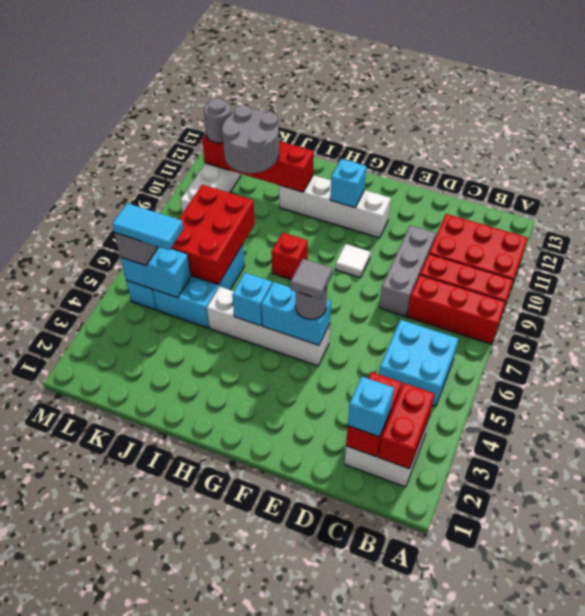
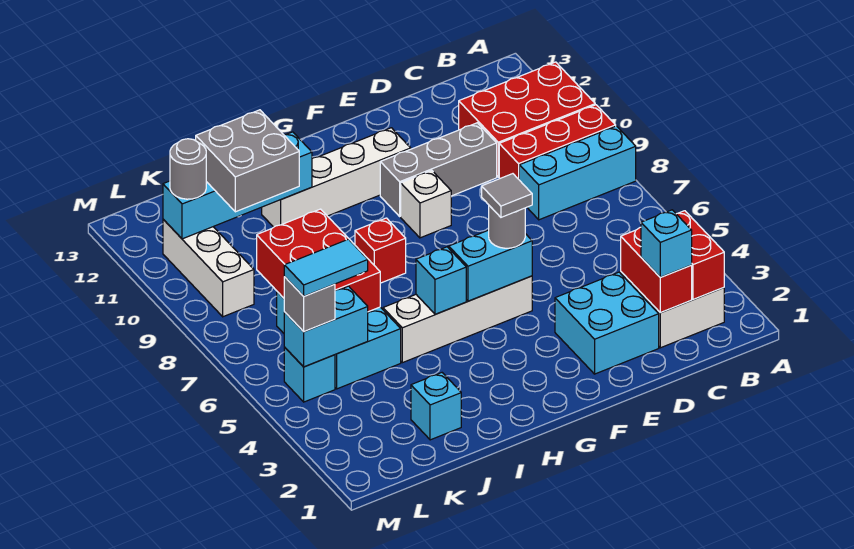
red 1x3 brick [407,275,505,344] -> cyan 1x3 brick [519,126,636,220]
cyan 2x2 brick [379,320,458,407] -> cyan 2x2 brick moved to [555,272,659,374]
grey 1x3 brick [379,225,436,316] -> grey 1x3 brick turned to [380,123,497,216]
white 1x1 tile [335,244,370,278] -> white 1x1 brick [401,170,451,238]
cyan 1x1 brick [331,159,366,208] -> cyan 1x1 brick moved to [411,373,461,440]
red 1x4 brick [202,134,314,192] -> cyan 1x4 brick [163,132,312,239]
grey 2x2 round brick [222,105,279,173] -> grey 2x2 brick [196,110,299,212]

